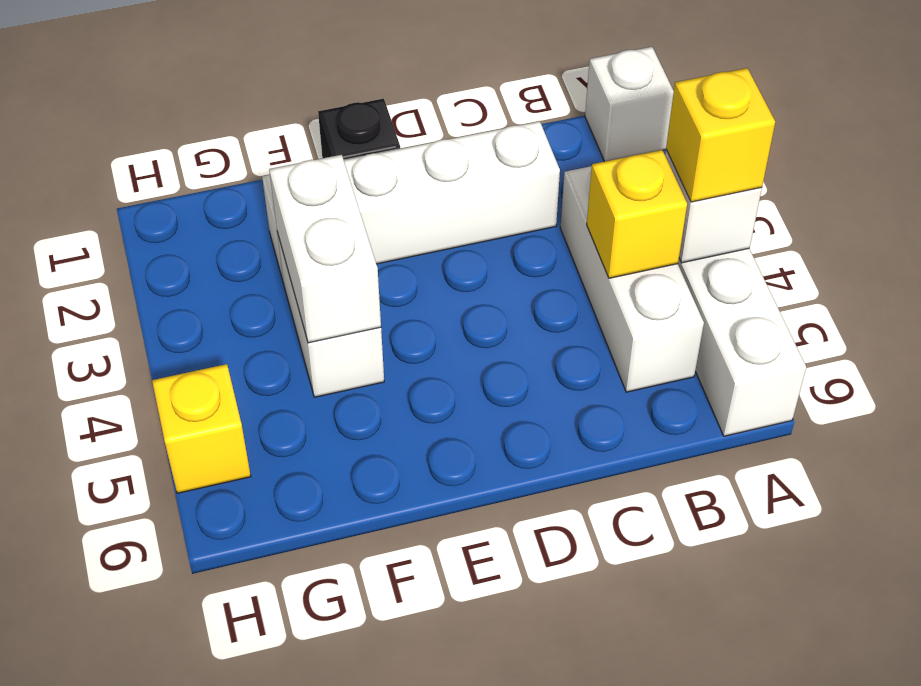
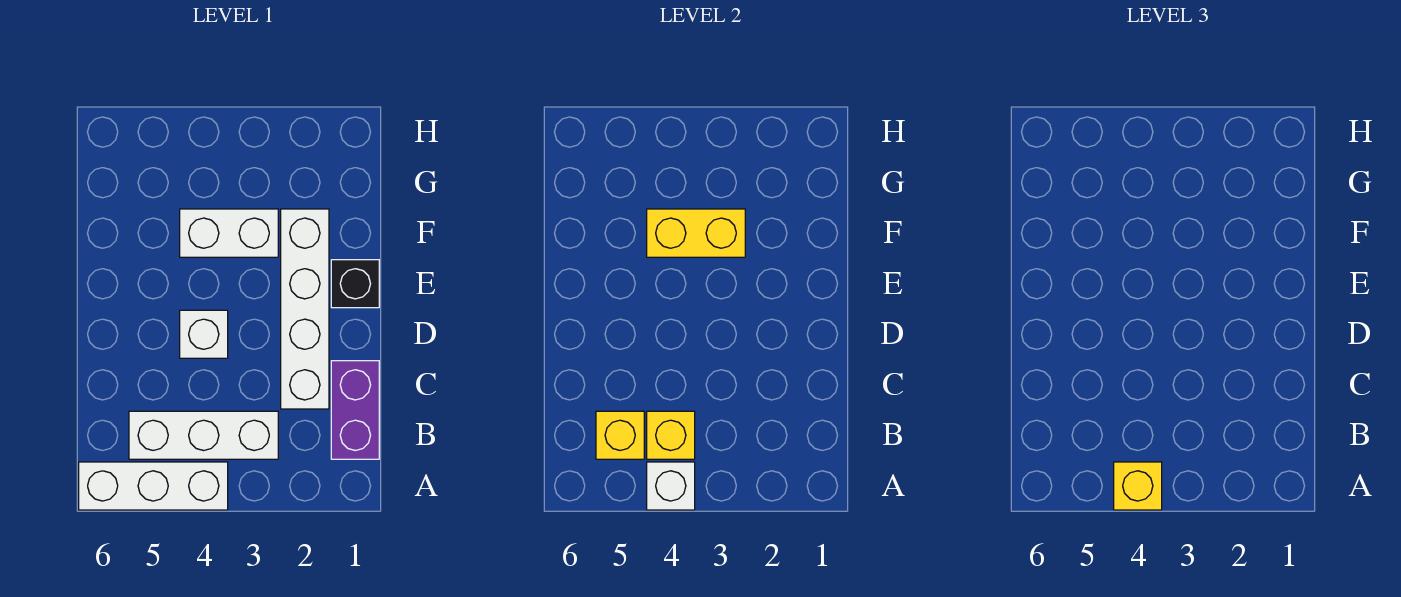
white 1x1 brick [585,47,674,161] -> white 1x1 brick moved to [180,310,228,358]
none -> purple 1x2 brick [331,361,379,459]
white 1x2 brick [269,155,381,343] -> yellow 1x2 brick [647,209,745,257]
yellow 1x1 brick [152,364,251,493] -> yellow 1x1 brick moved to [596,411,644,459]

